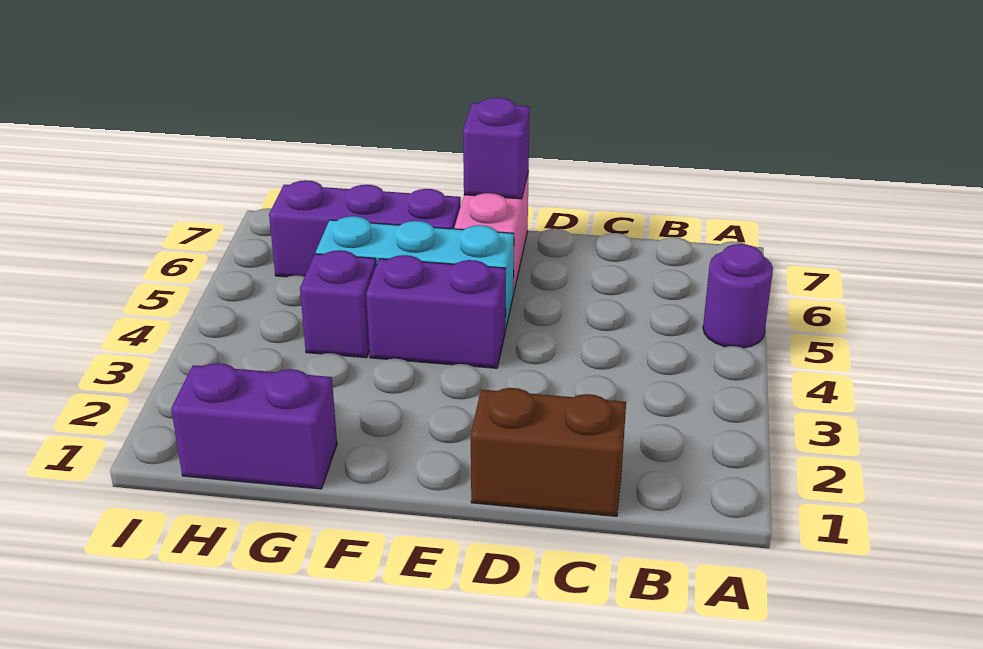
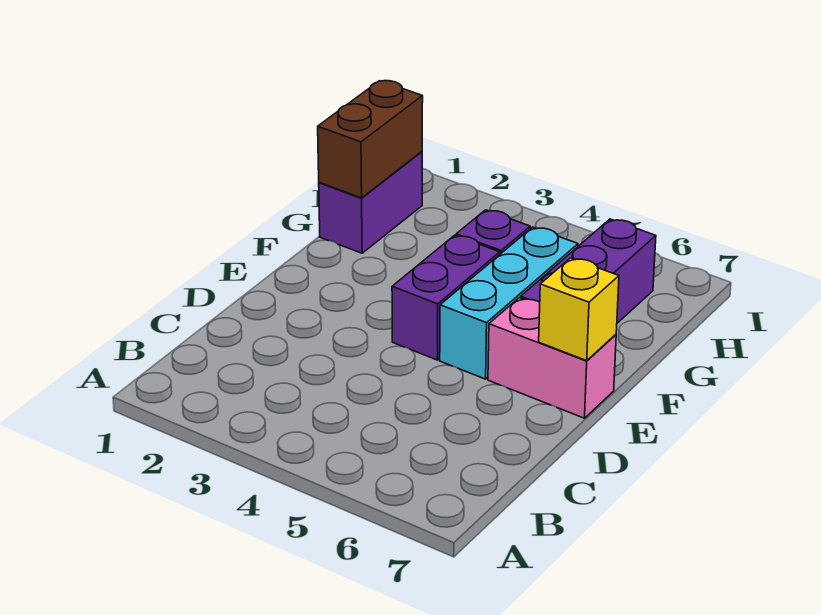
purple 1x1 round brick [703,244,773,348] -> none
brown 1x2 brick [471,388,626,516] -> brown 1x2 brick moved to [318,81,423,198]
purple 1x1 brick [463,98,530,199] -> yellow 1x1 brick [539,258,619,361]

